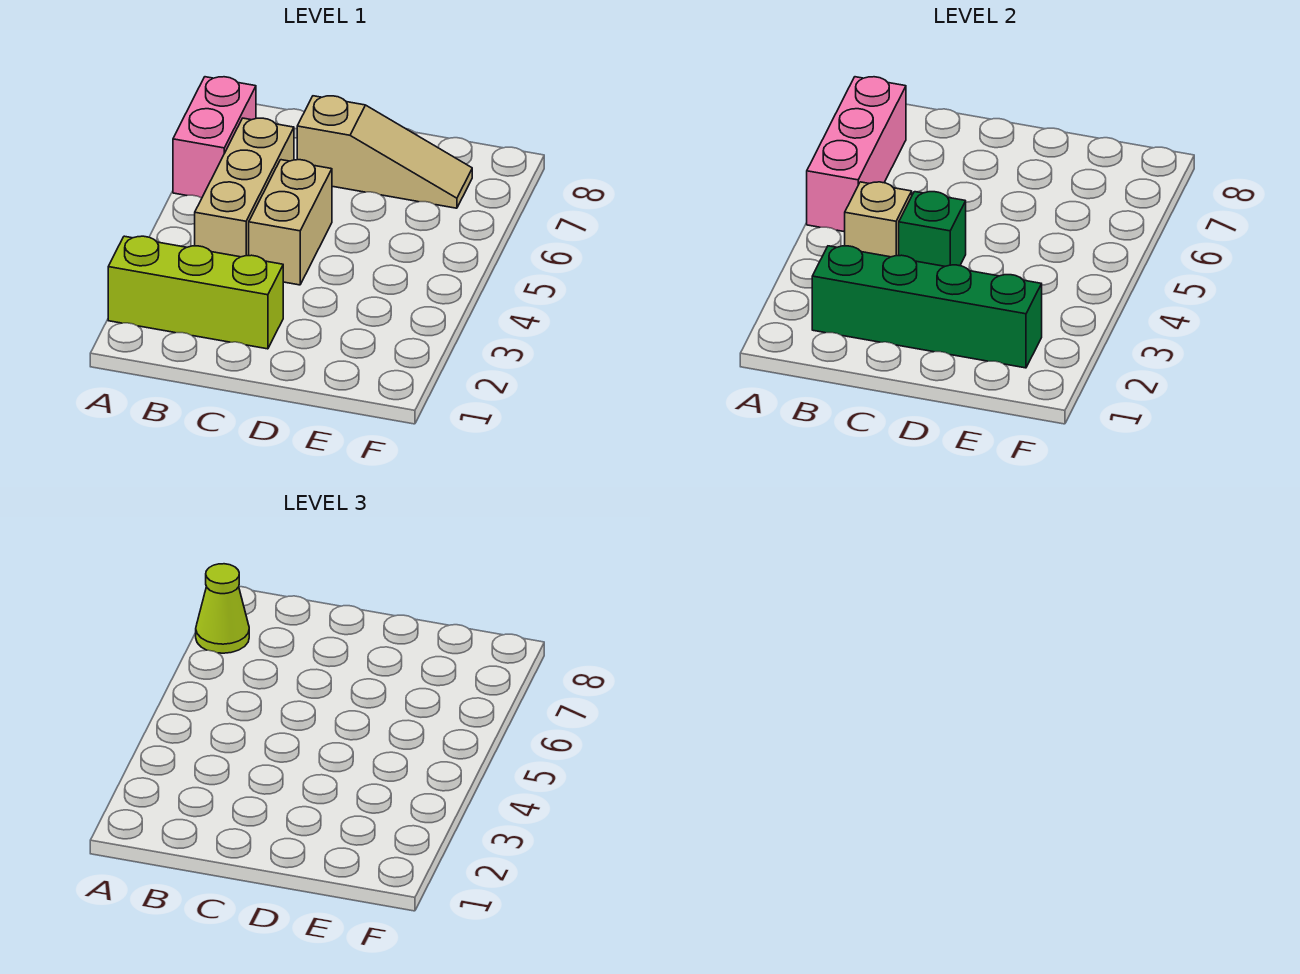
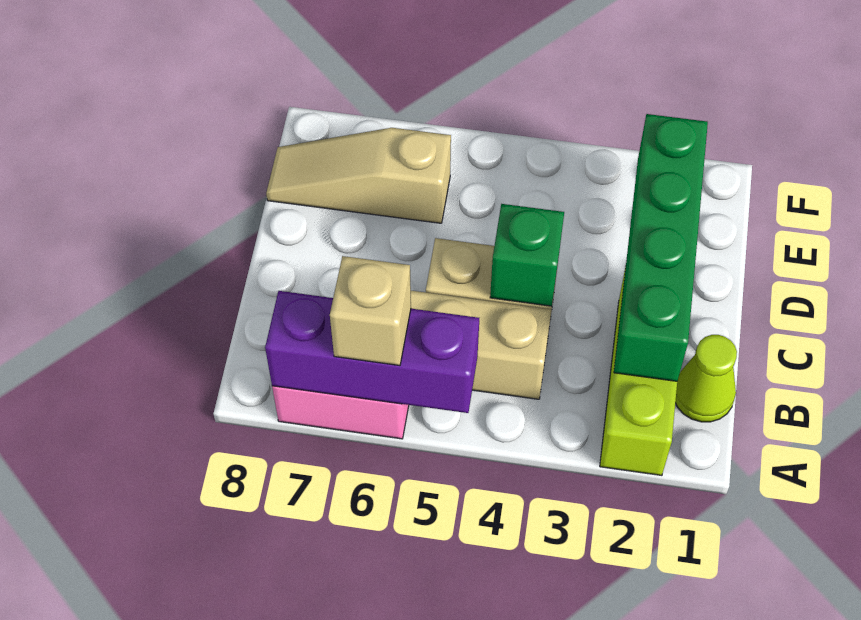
pink 1x3 brick [807,77,906,232] -> purple 1x3 brick [265,291,479,413]
lime 1x1 cone [196,564,249,653] -> lime 1x1 cone moved to [675,335,737,422]
tan 1x1 brick [845,182,912,257] -> tan 1x1 brick moved to [330,256,411,366]
tan 1x3 slope [297,96,472,208] -> tan 1x3 slope turned to [266,128,451,223]

